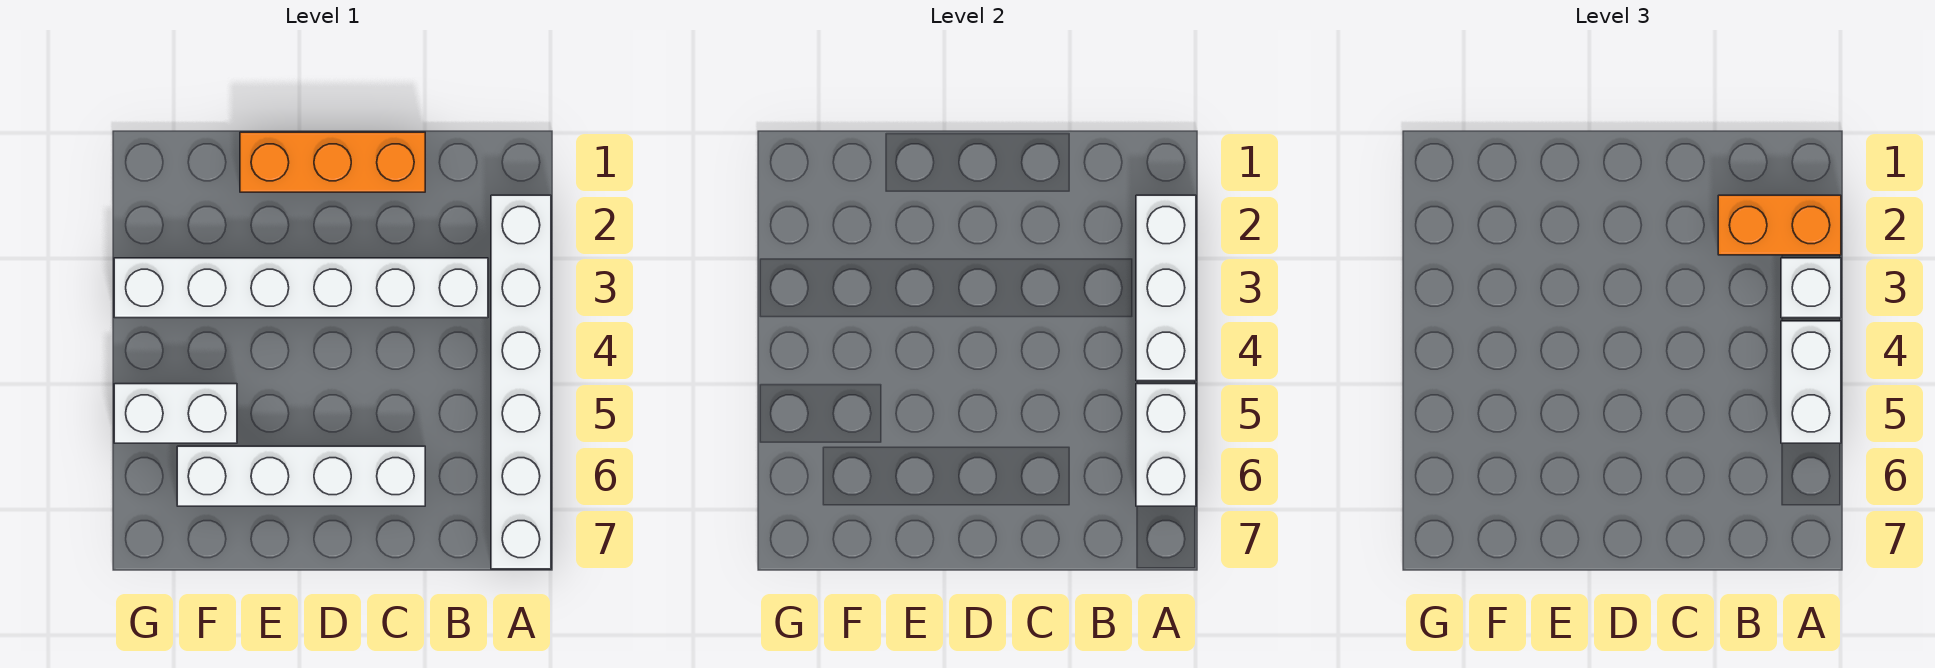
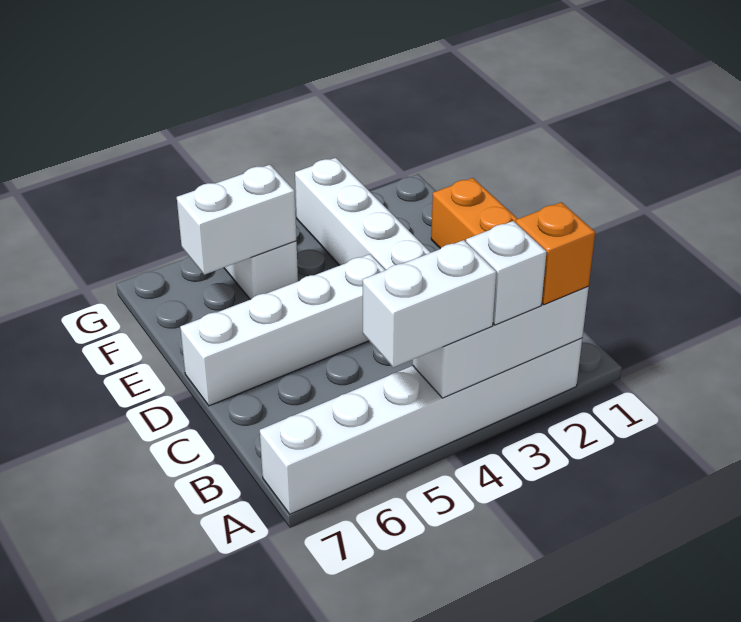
orange 1x2 brick [1718,195,1841,255] -> orange 1x1 brick [515,202,595,305]
white 1x2 brick [1136,384,1196,506] -> white 1x2 brick moved to [177,165,296,275]
white 1x4 brick [177,446,425,506] -> white 1x4 brick turned to [180,254,385,406]

